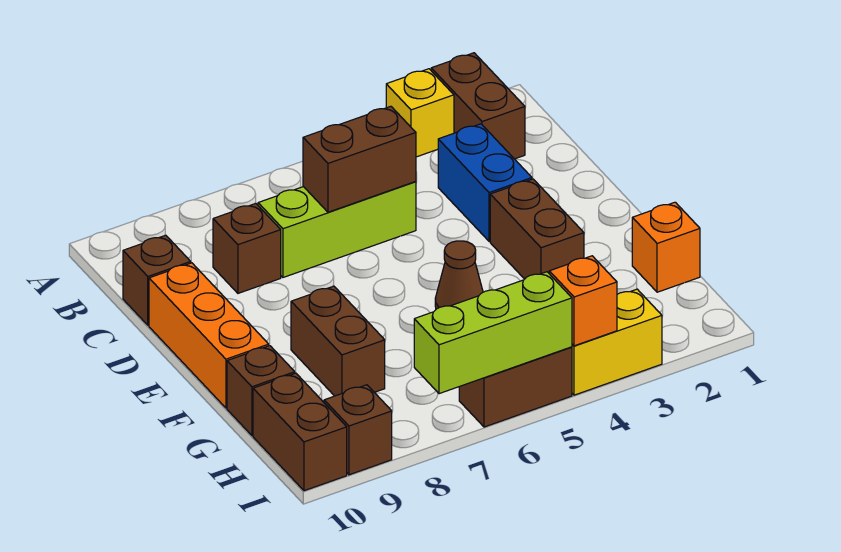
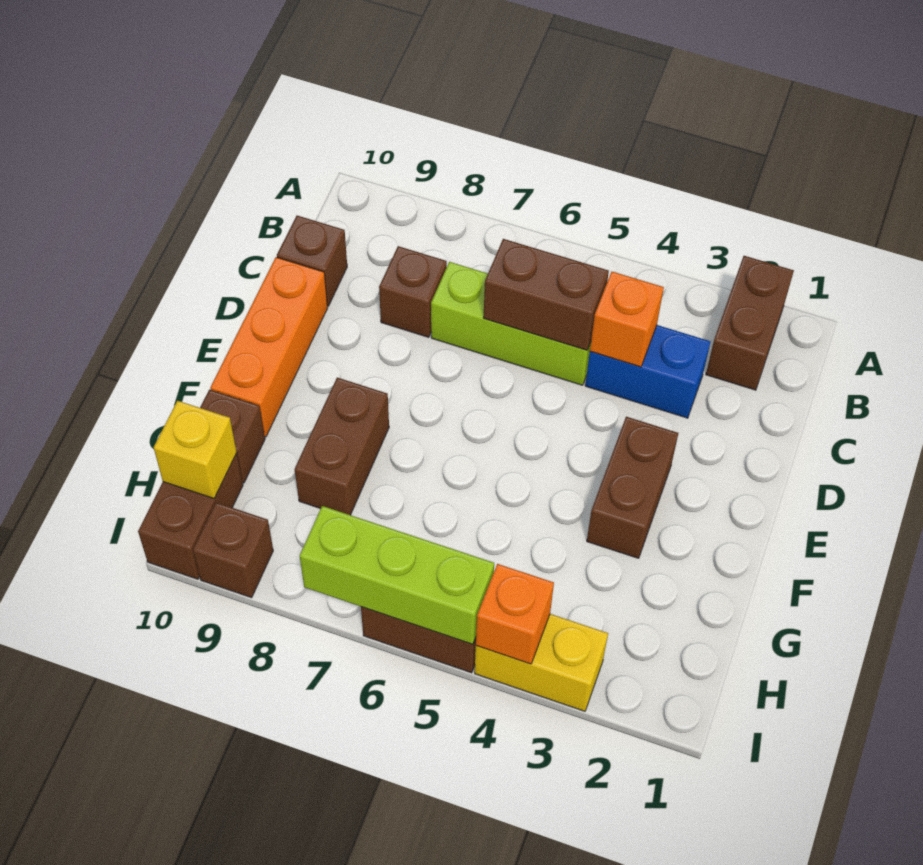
yellow 1x1 brick [386,69,454,157] -> yellow 1x1 brick moved to [154,401,237,498]
blue 1x2 brick [438,124,532,241] -> blue 1x2 brick turned to [585,325,711,418]
brown 1x1 cone [435,241,483,309] -> none
orange 1x1 brick [632,202,700,292] -> orange 1x1 brick moved to [590,272,664,367]

